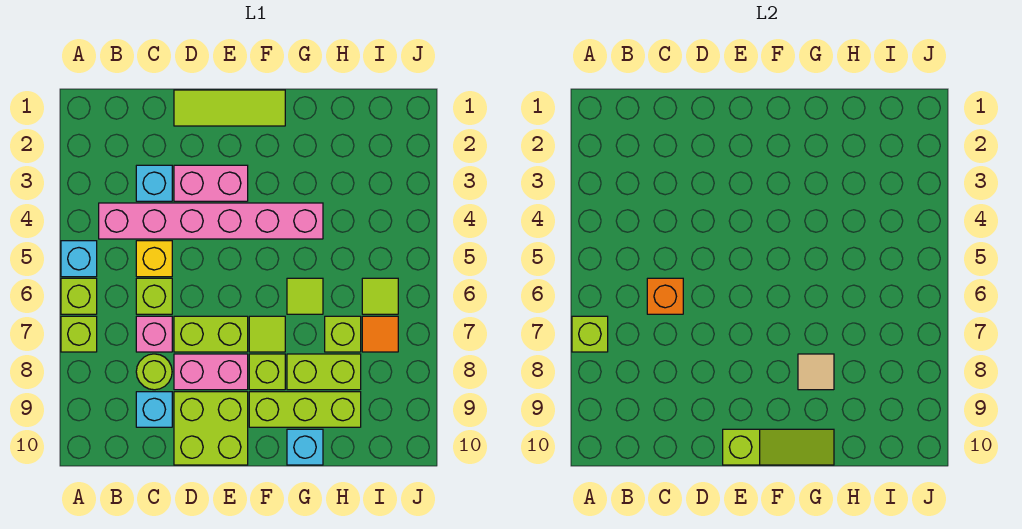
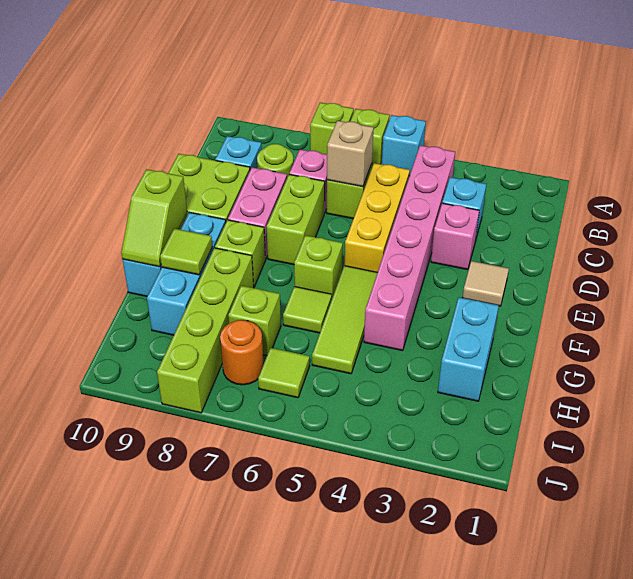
lime 1x1 brick [572,316,608,352] -> lime 1x1 brick moved to [294,235,343,298]
yellow 1x1 brick [136,241,172,277] -> yellow 1x3 brick [345,163,410,272]
orange 1x1 brick [647,278,683,314] -> tan 1x1 brick [327,121,374,187]
lime 1x3 tile [174,90,285,126] -> lime 1x3 tile moved to [312,266,378,374]
pink 1x2 brick [174,165,248,201] -> pink 1x1 brick [431,203,479,270]
lime 1x3 slope [723,429,834,465] -> lime 1x2 slope [121,169,187,267]
lime 1x1 tile [249,316,285,352] -> lime 1x1 tile moved to [160,229,212,275]
lime 1x3 brick [249,392,361,427] -> cyan 1x3 brick [147,212,226,335]
none -> cyan 1x2 brick [438,297,499,401]
lime 1x2 brick [287,354,361,390] -> lime 1x4 brick [157,248,254,413]
tan 1x1 tile [798,354,834,390] -> tan 1x1 tile moved to [463,261,509,306]
orange 1x1 tile [362,316,398,352] -> orange 1x1 round brick [220,320,264,385]

